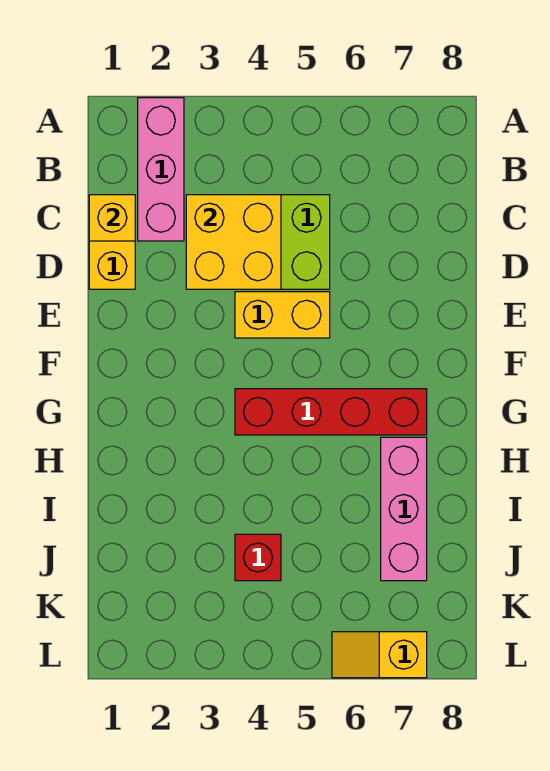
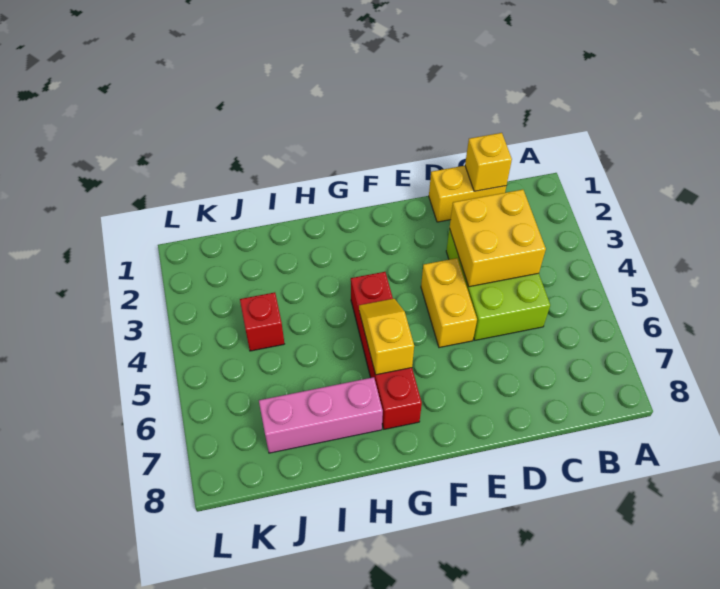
pink 1x3 brick [138,98,184,241] -> none
yellow 1x2 slope [332,632,427,678] -> yellow 1x2 slope moved to [359,299,414,375]

